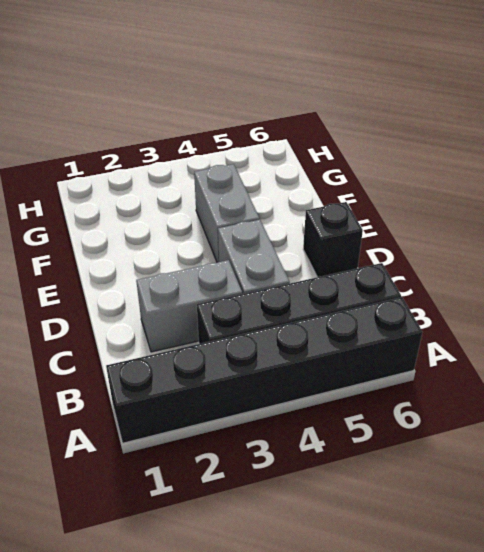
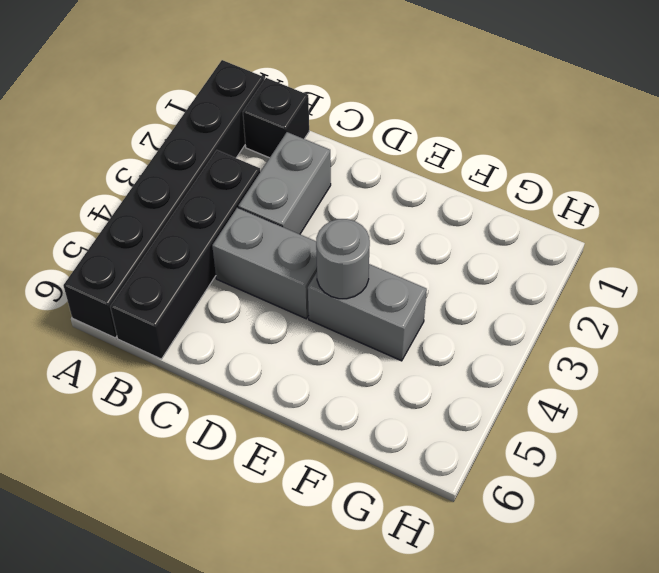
black 1x1 brick [303,202,363,277] -> black 1x1 brick moved to [243,78,309,158]
none -> grey 1x1 round brick [316,219,370,299]

